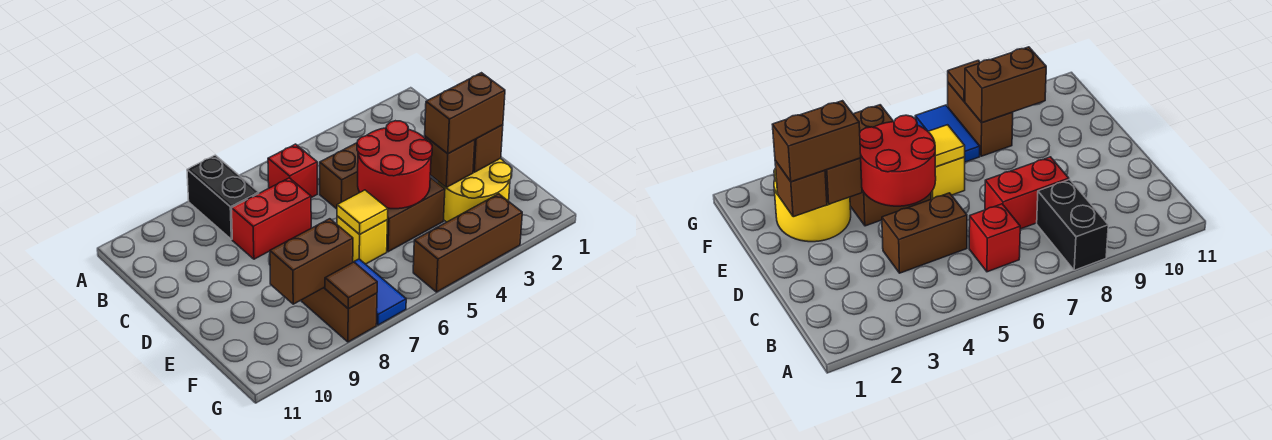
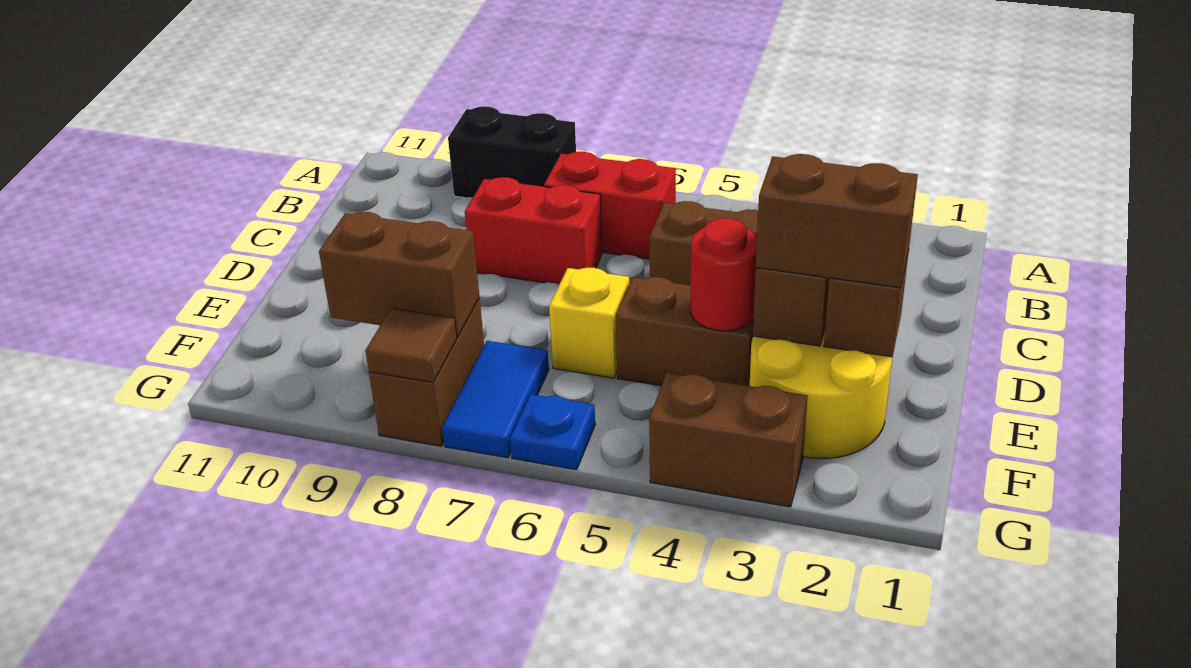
black 1x2 brick [187,155,259,239] -> black 1x2 brick turned to [448,106,576,198]
red 1x1 brick [268,144,317,198] -> red 1x2 brick [544,152,676,259]
red 2x2 round brick [357,121,432,209] -> red 1x1 round brick [690,218,757,331]
yellow 1x1 tile [337,190,388,234] -> none
brown 1x3 brick [413,194,522,292] -> brown 1x2 brick [649,373,807,507]
none -> blue 1x1 plate [510,394,595,470]

